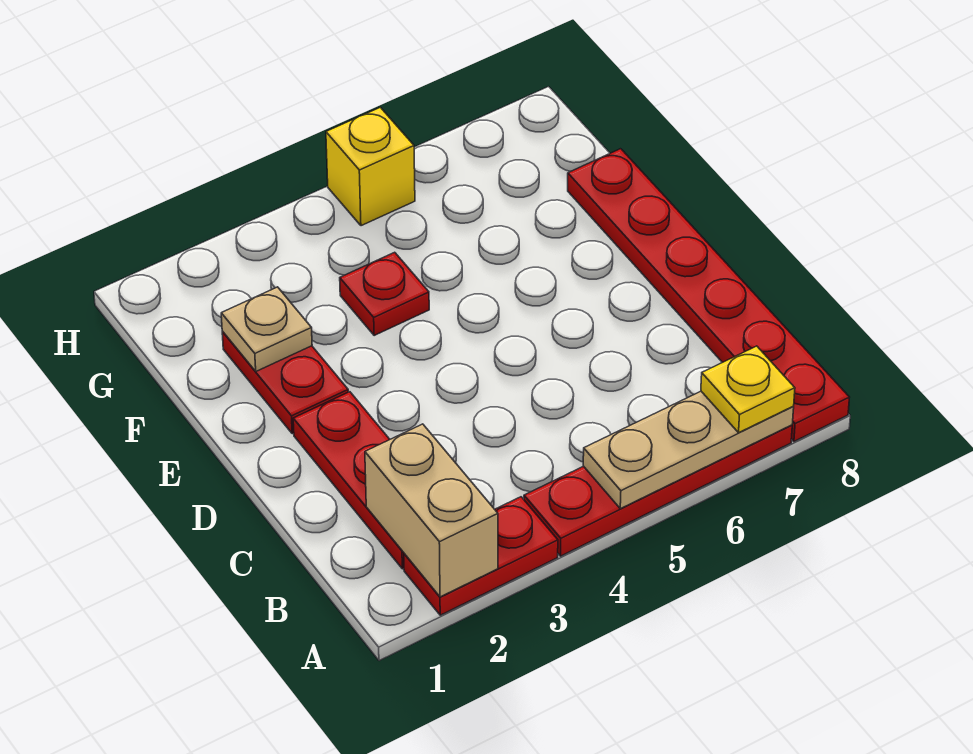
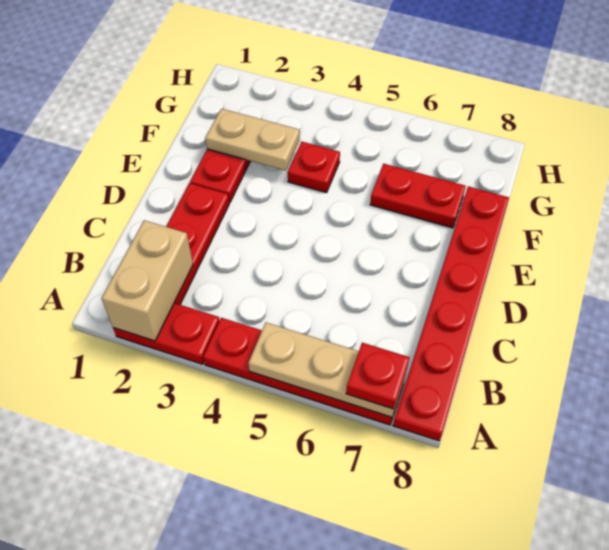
yellow 1x1 plate [701,346,795,433] -> red 1x1 plate [346,343,410,409]
tan 1x1 plate [221,287,312,371] -> tan 1x2 plate [205,109,300,171]
none -> red 1x2 plate [370,164,466,228]
yellow 1x1 brick [326,107,415,226] -> none

